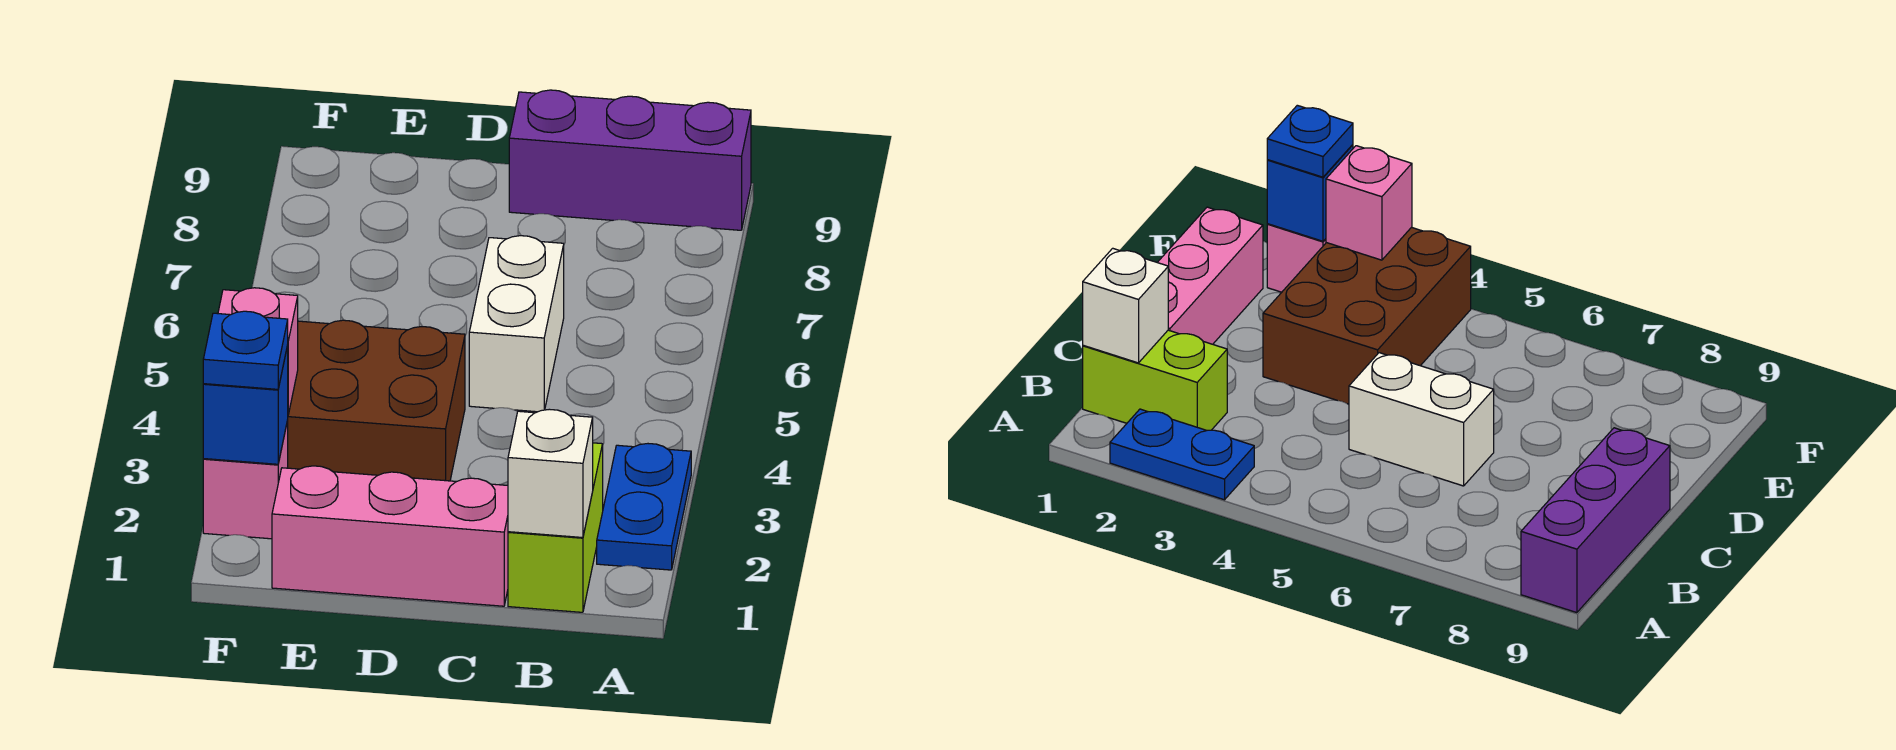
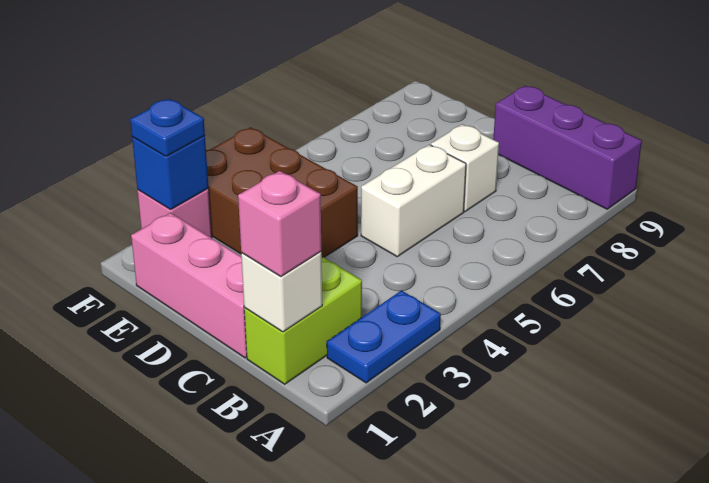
none -> white 1x1 brick [431,124,499,211]
pink 1x1 brick [218,288,298,414] -> pink 1x1 brick moved to [238,171,321,277]

